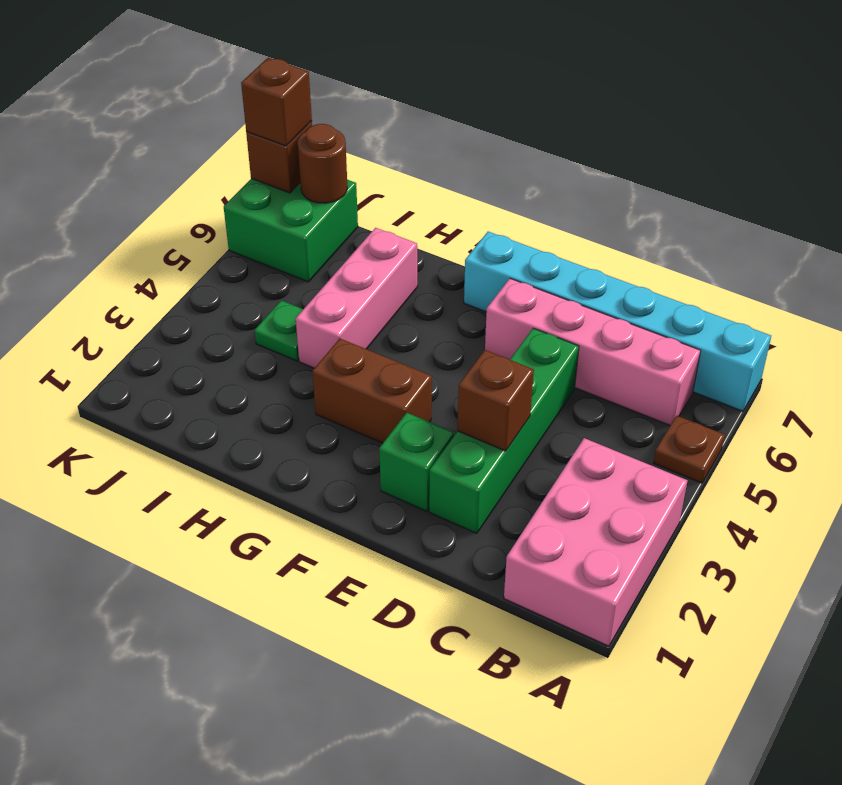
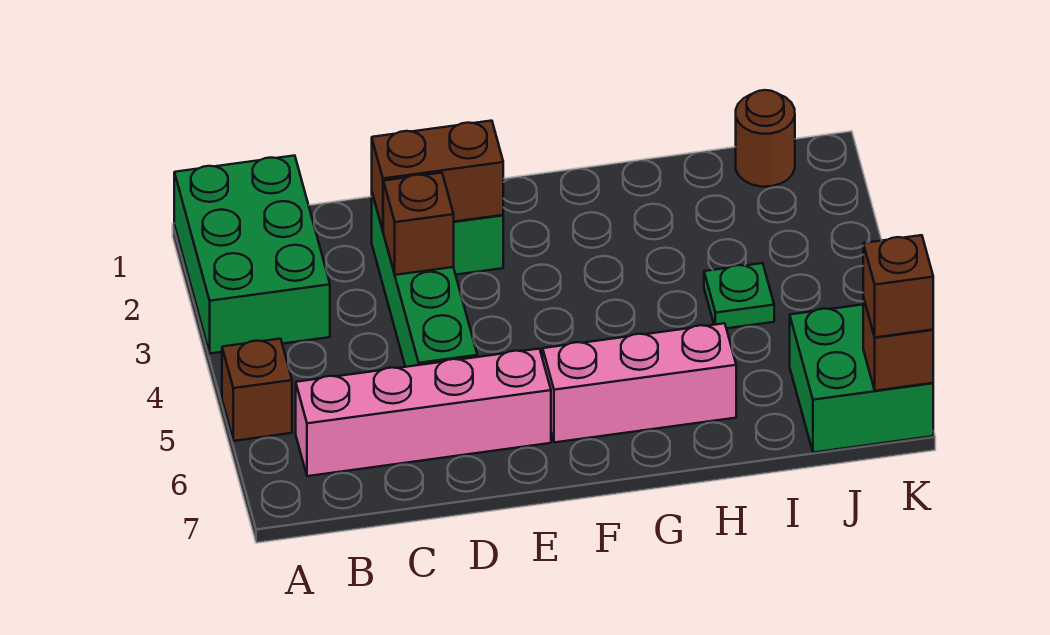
pink 2x3 brick [504,438,688,646] -> green 2x3 brick [174,155,330,353]
brown 1x1 plate [654,416,725,483] -> brown 1x1 brick [222,339,292,441]
cyan 1x6 brick [464,232,771,411] -> none
brown 1x2 brick [313,339,432,443] -> brown 1x2 brick moved to [372,121,503,230]
pink 1x3 brick [296,228,417,368] -> pink 1x3 brick turned to [543,323,736,442]
brown 1x1 round brick [298,124,347,203] -> brown 1x1 round brick moved to [736,90,795,187]

